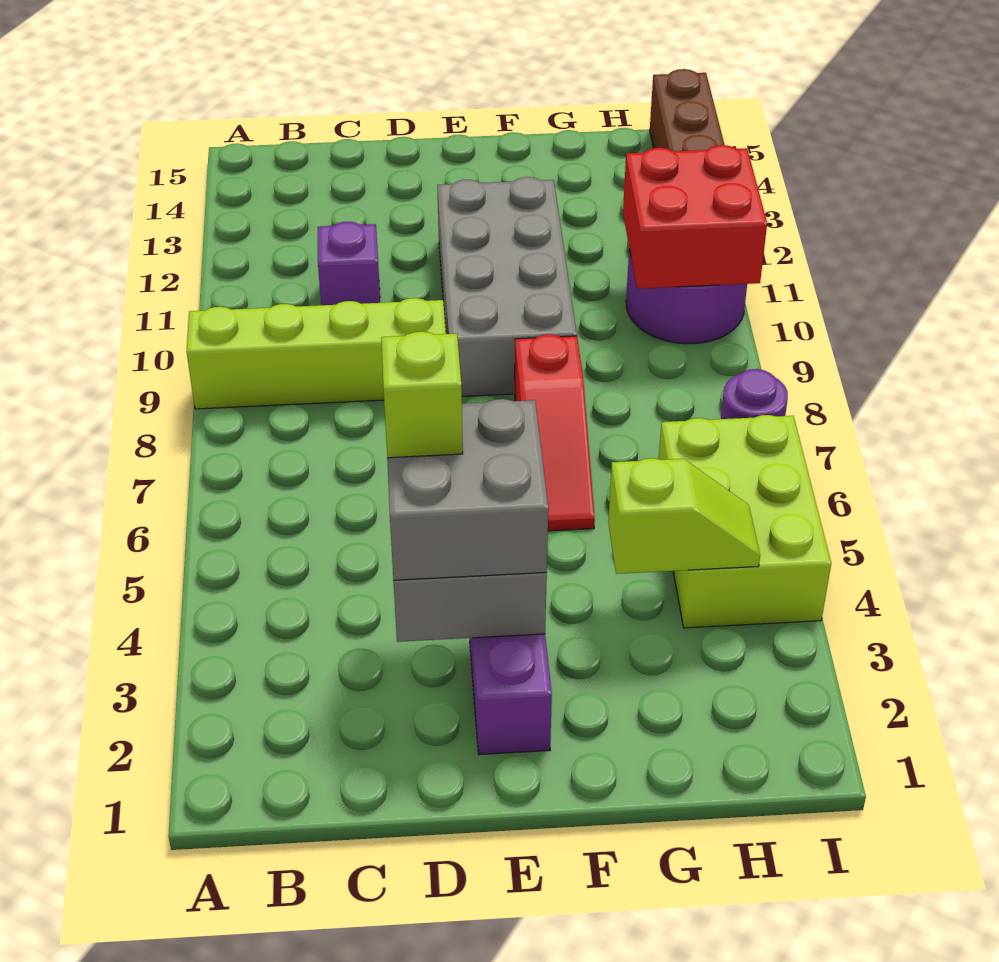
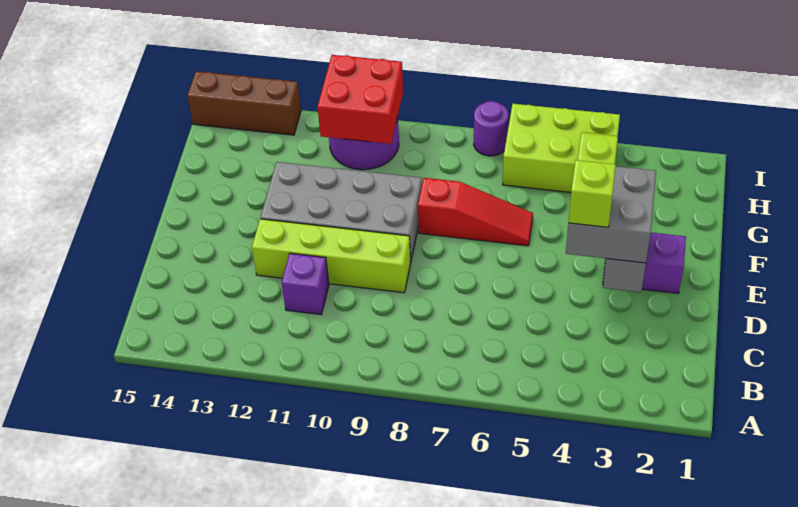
lime 1x4 brick [186,298,446,409] -> lime 1x4 brick turned to [252,219,411,293]

